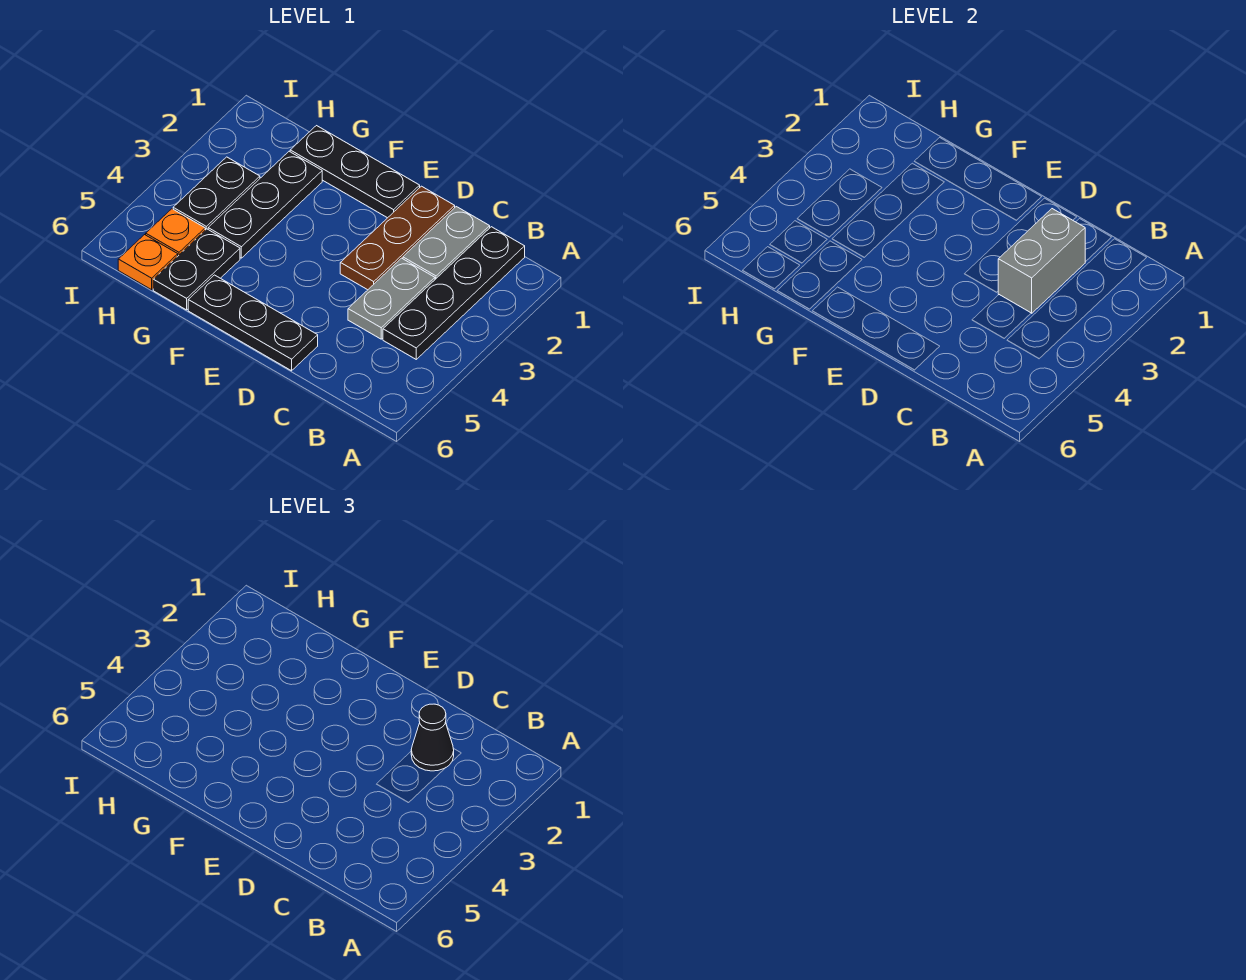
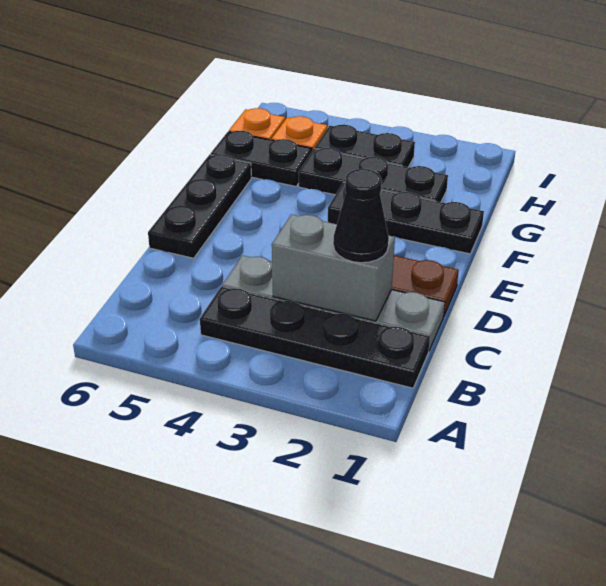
black 1x3 plate [290,126,420,218] -> black 1x3 plate turned to [328,182,484,254]

